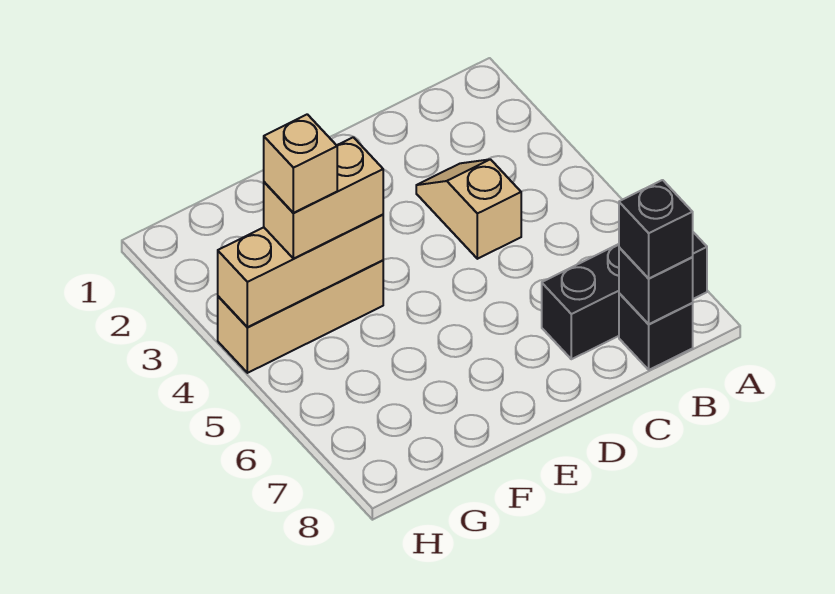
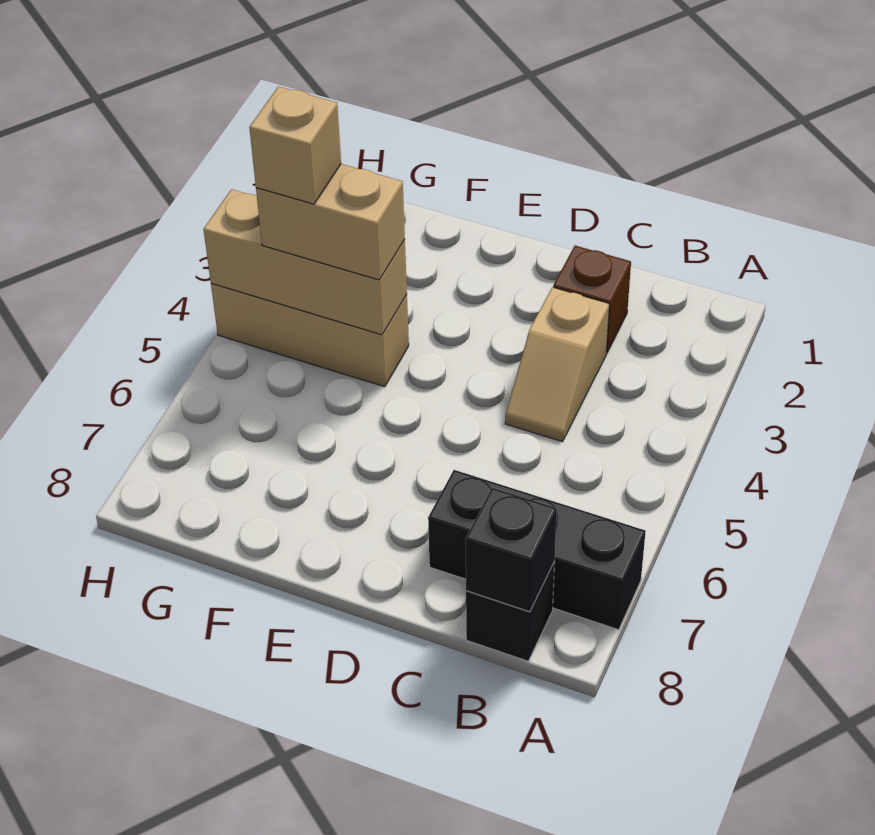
black 1x1 brick [619,180,693,279] -> none
none -> brown 1x1 brick [553,246,631,353]
tan 1x2 slope [416,159,521,259] -> tan 1x2 slope turned to [505,287,609,442]

